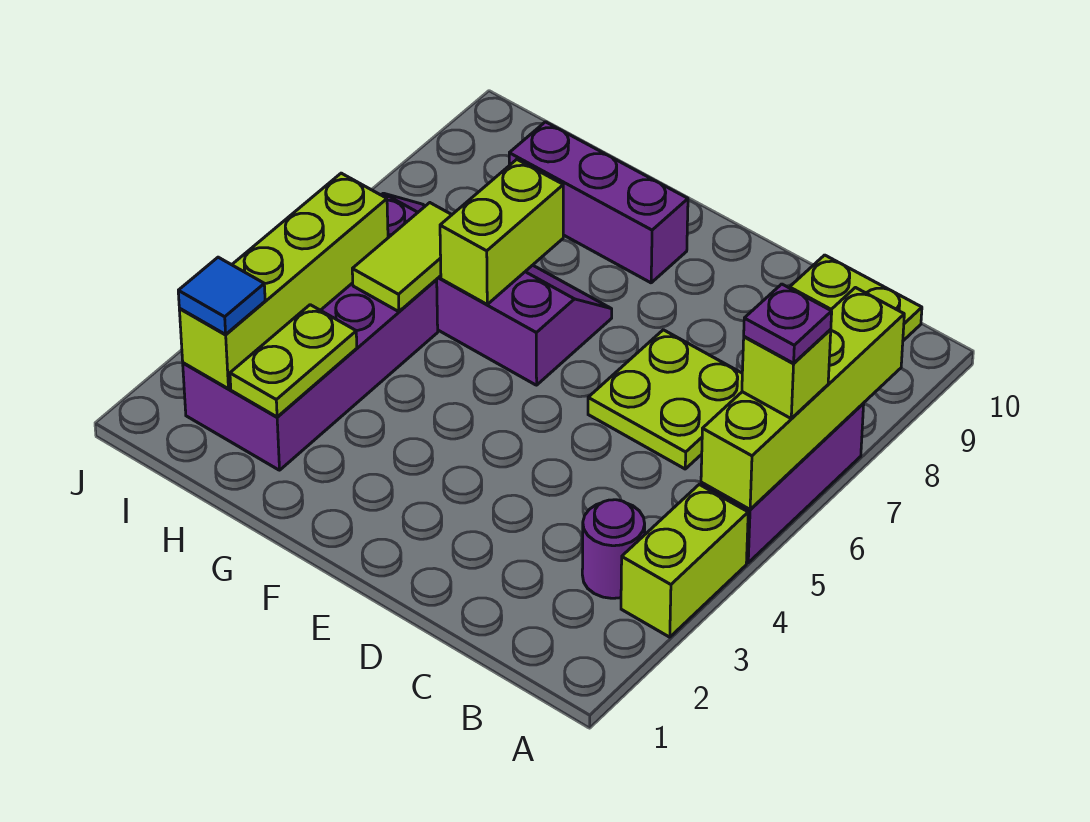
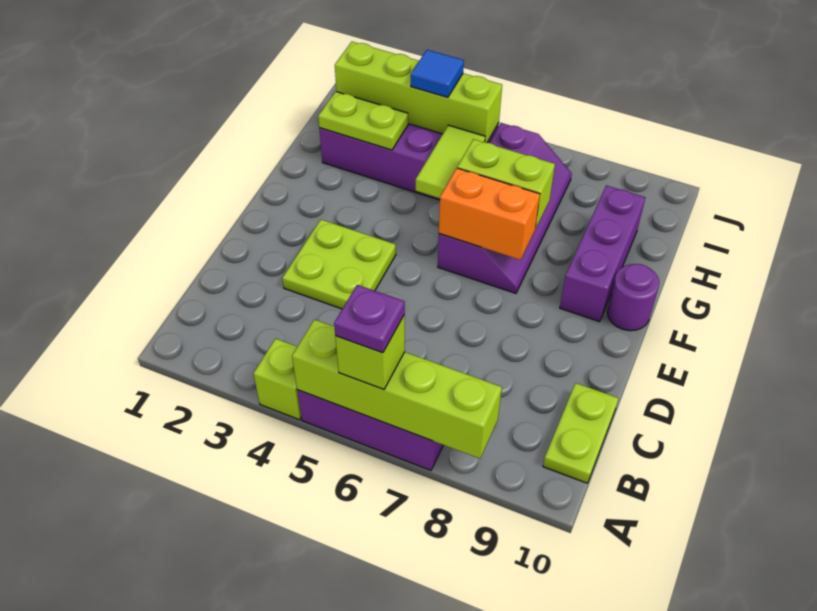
lime 1x2 brick [621,485,748,637] -> lime 1x1 brick [253,339,301,420]
purple 1x1 round brick [582,500,645,598] -> purple 1x1 round brick moved to [607,264,659,331]
lime 2x2 plate [588,330,742,469] -> lime 2x2 plate moved to [282,220,396,309]
none -> orange 1x2 brick [439,168,540,260]
lime 1x2 tile [352,203,452,312] -> lime 1x2 tile turned to [416,125,485,198]
blue 1x1 tile [178,257,265,334] -> blue 1x1 tile moved to [411,50,464,97]

